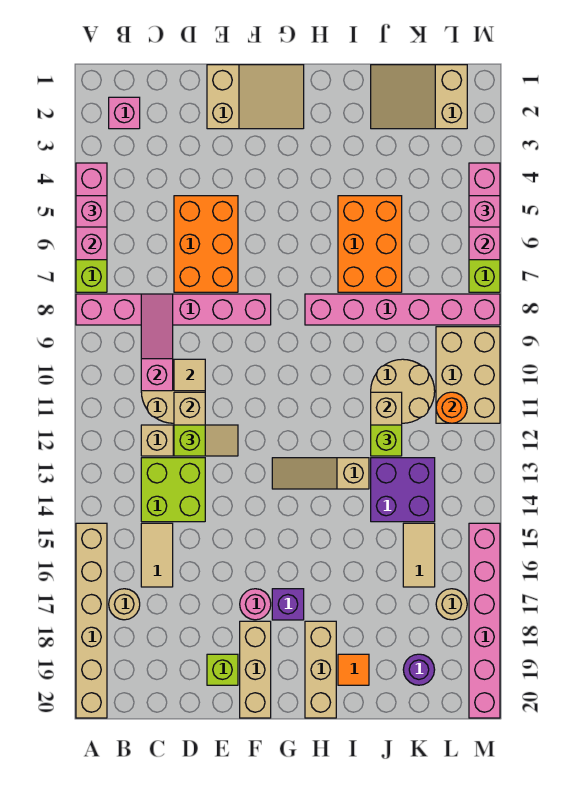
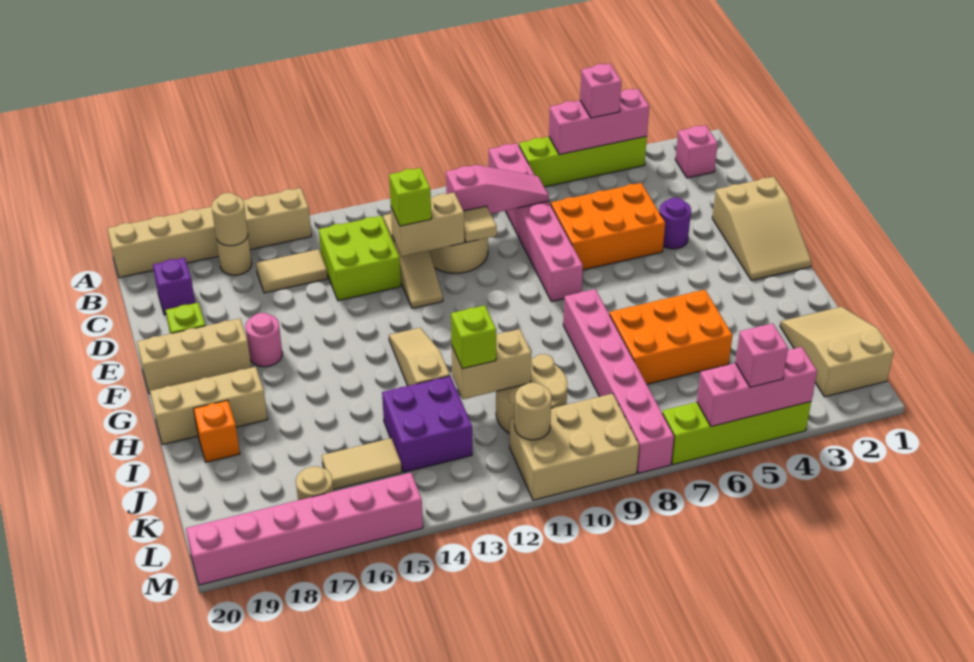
none -> tan 1x1 round brick [212,193,248,246]
purple 1x1 brick [272,589,304,620] -> purple 1x1 brick moved to [153,258,195,315]
orange 1x1 tile [338,654,369,685] -> orange 1x1 brick [194,400,240,462]
purple 1x1 round brick [403,654,435,685] -> purple 1x1 round brick moved to [659,198,691,249]
orange 1x1 round brick [436,392,467,423] -> tan 1x1 round brick [515,383,551,440]

